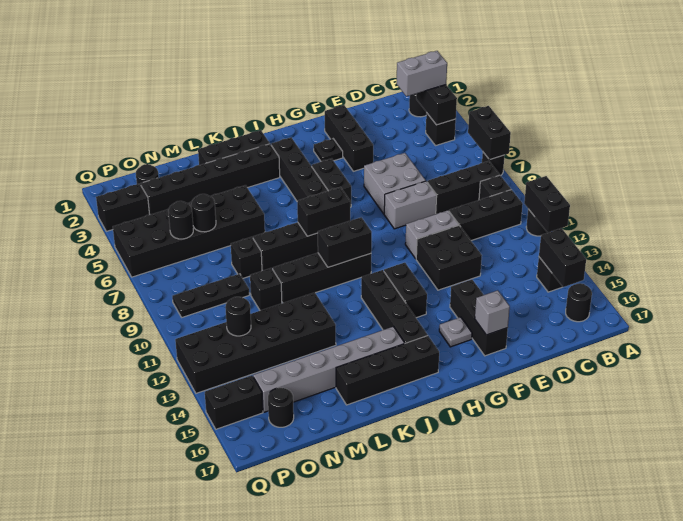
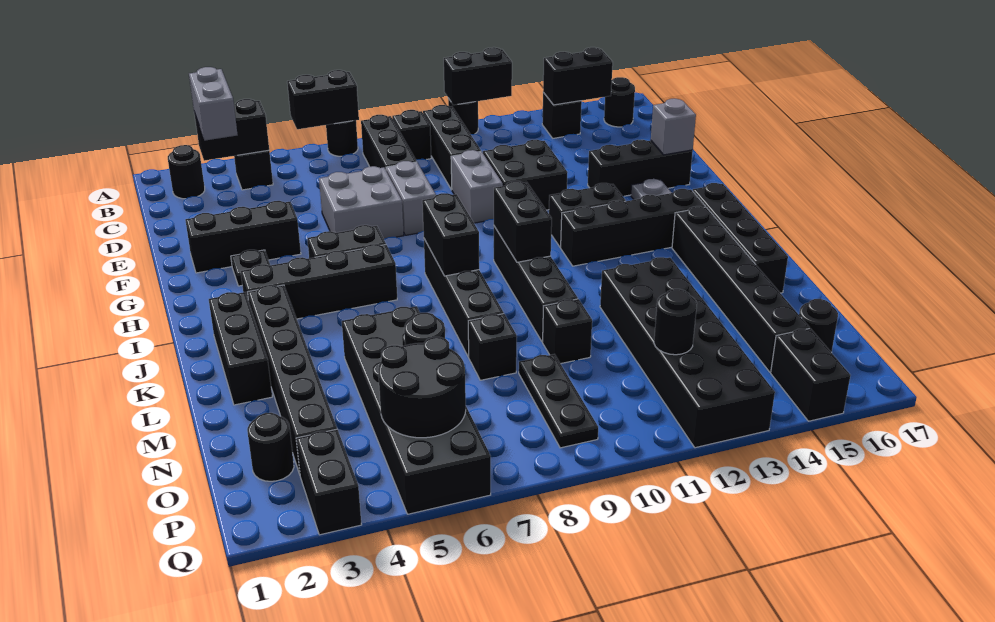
grey 1x6 brick [253,327,405,412] -> black 1x6 brick [672,206,809,372]
black 1x1 round brick [168,201,193,239] -> black 2x2 round brick [378,337,466,438]

